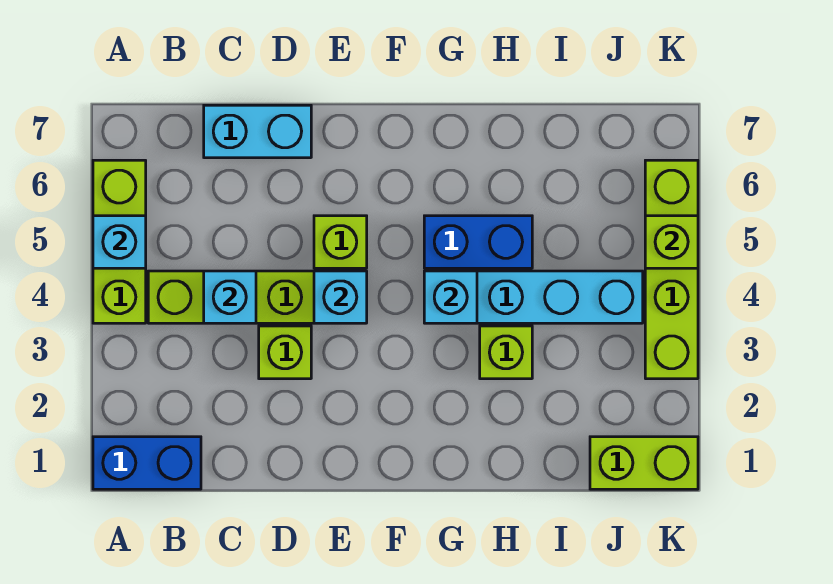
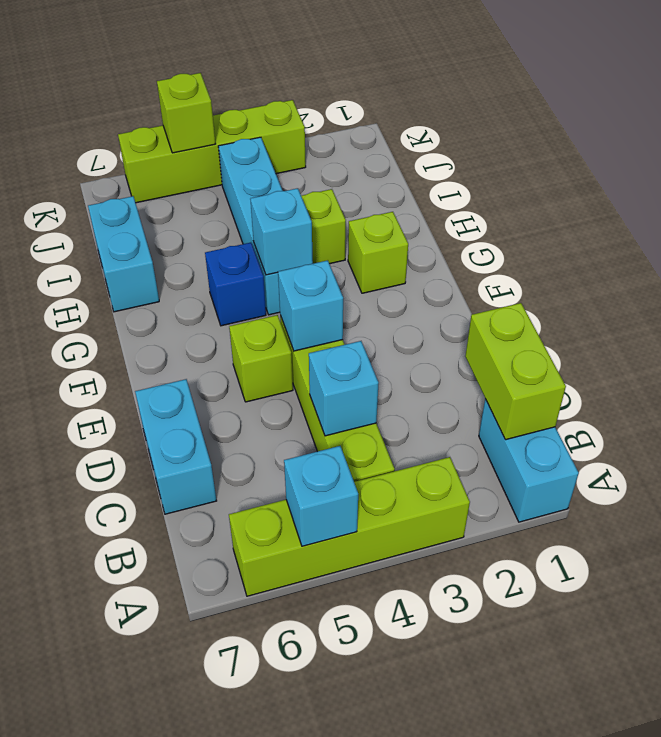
blue 1x2 brick [93,437,201,489] -> cyan 1x2 brick [479,399,579,522]
lime 1x3 brick [93,160,146,323] -> lime 1x4 brick [229,457,470,596]
lime 1x1 brick [259,326,311,379] -> lime 1x1 brick moved to [348,212,408,293]
blue 1x2 brick [424,216,532,268] -> blue 1x1 brick [205,243,266,326]
none -> cyan 1x2 brick [88,196,159,312]
lime 1x2 brick [590,437,698,489] -> lime 1x2 brick moved to [465,303,566,440]

